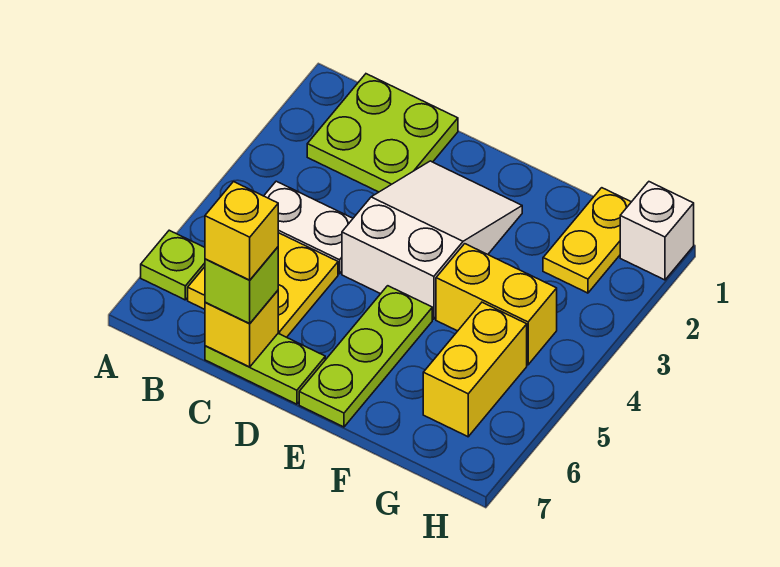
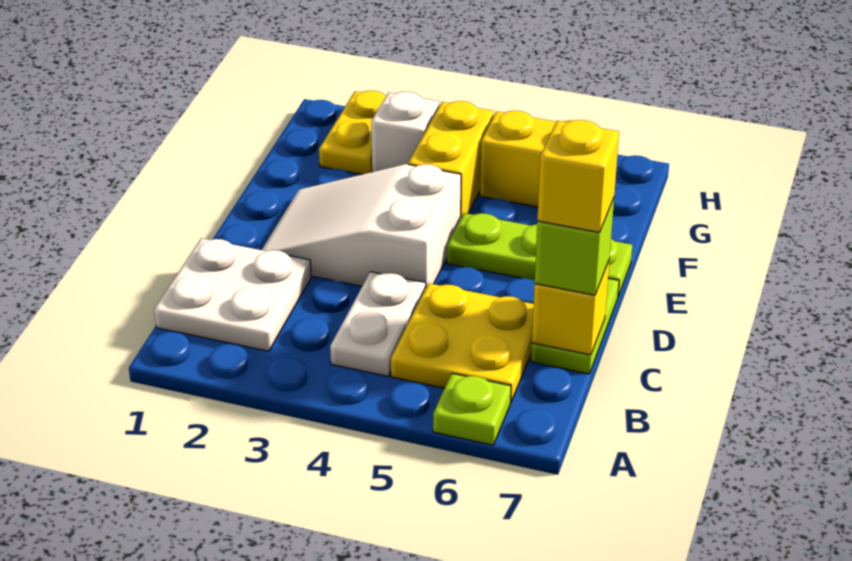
lime 2x2 plate [307,74,458,192] -> white 2x2 plate [154,238,311,351]
yellow 1x2 plate [543,188,631,293] -> yellow 1x2 plate turned to [319,91,386,174]
white 1x1 brick [620,182,694,280] -> white 1x1 brick moved to [371,92,439,172]

